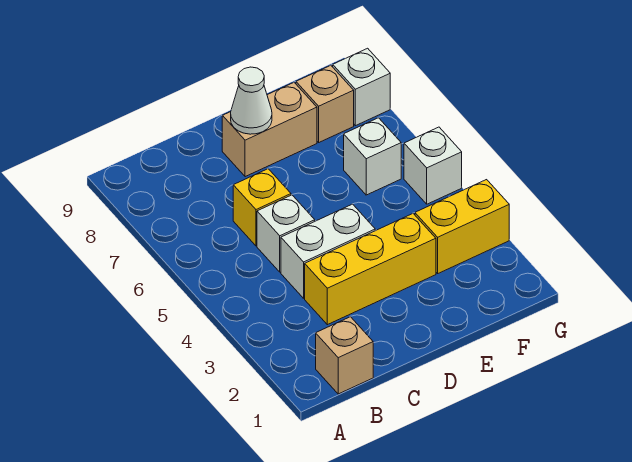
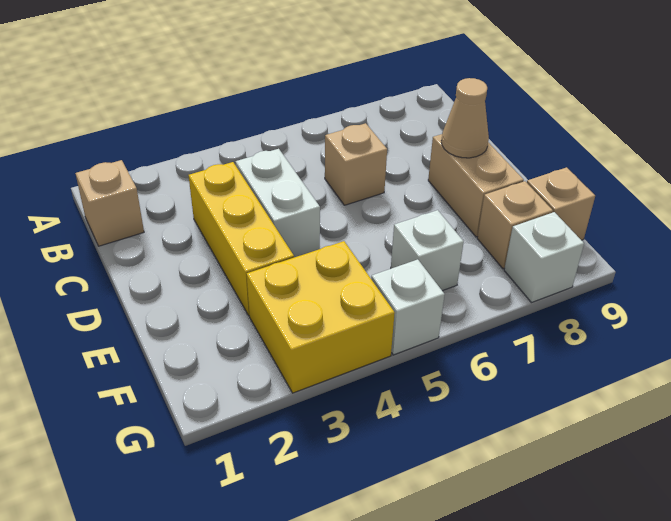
white 1x1 brick [257,195,315,272] -> none
yellow 1x1 brick [233,169,291,246] -> tan 1x1 brick [325,123,387,205]
white 1x1 cone [231,67,272,134] -> tan 1x1 cone [441,78,489,158]
yellow 1x2 brick [415,180,509,273] -> yellow 2x2 brick [247,241,395,393]
none -> tan 1x1 brick [527,167,595,240]

